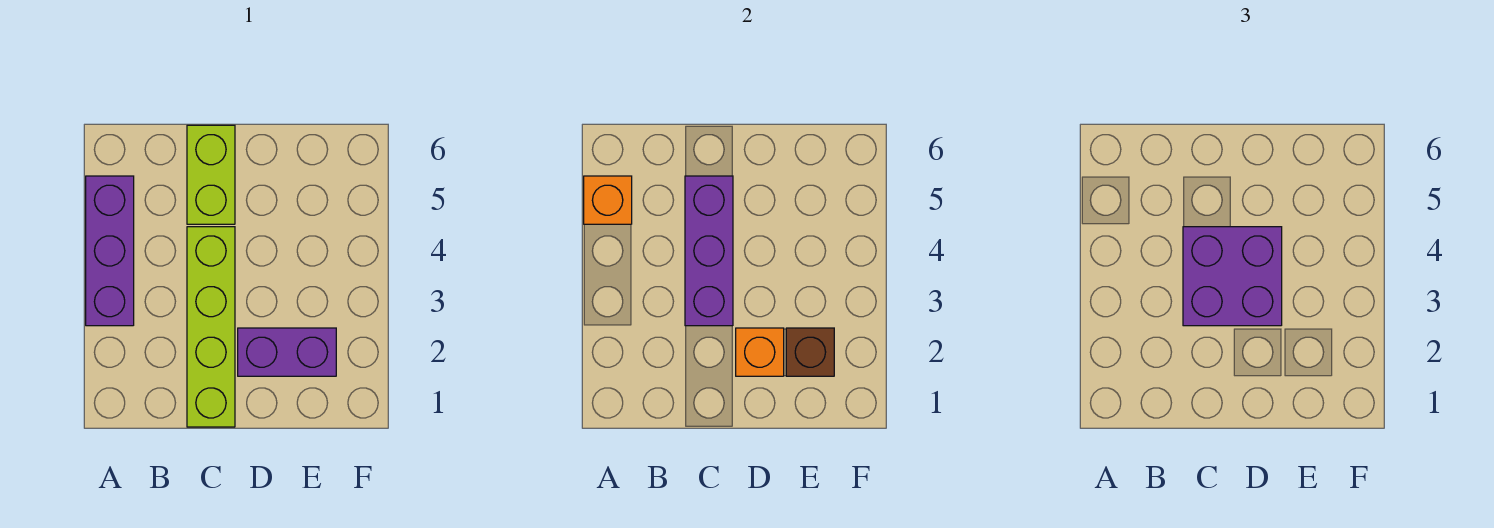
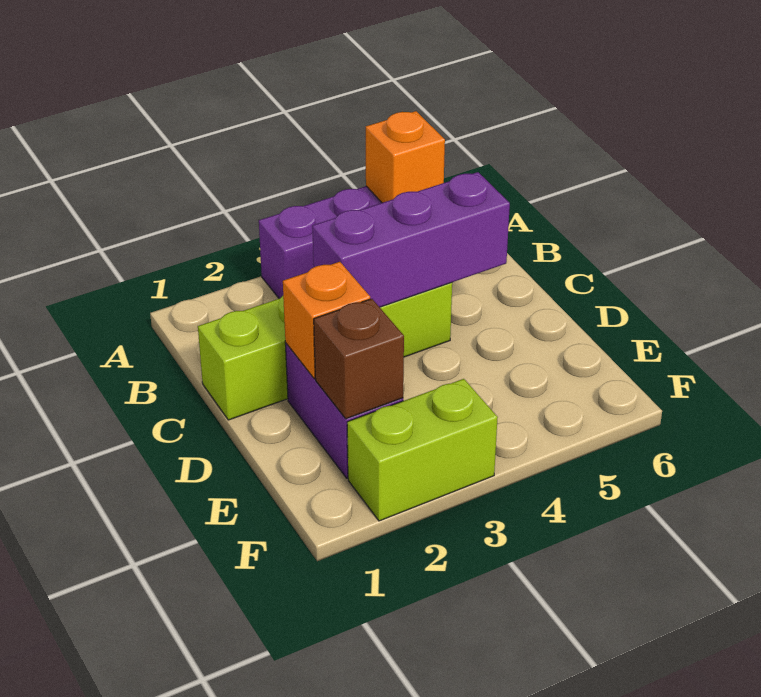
purple 2x2 brick [1183,227,1282,326] -> none
lime 1x2 brick [187,125,235,224] -> lime 1x2 brick moved to [347,379,498,521]

